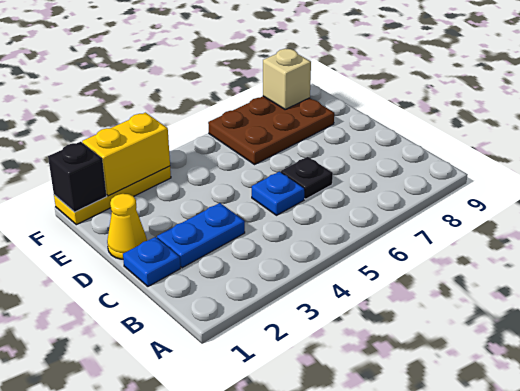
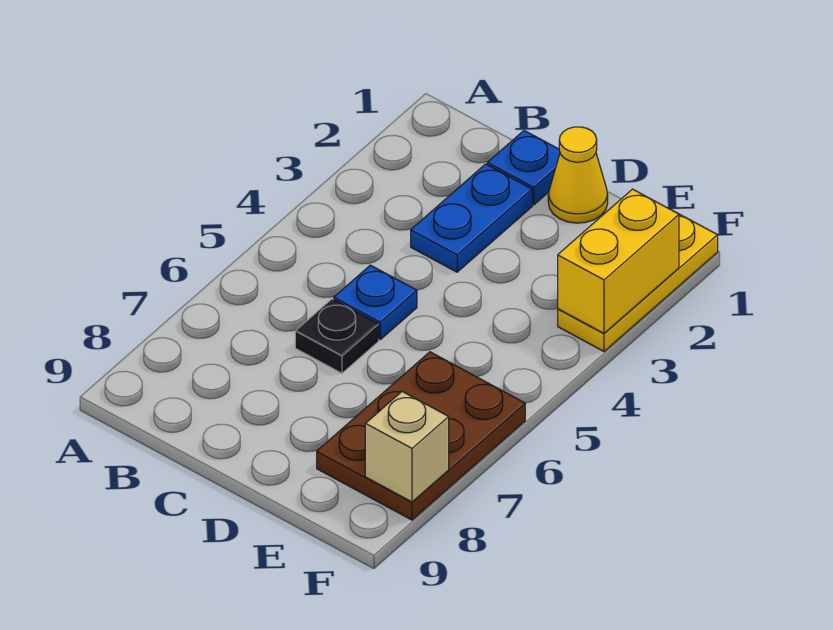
black 1x1 brick [48,142,107,212] -> none

